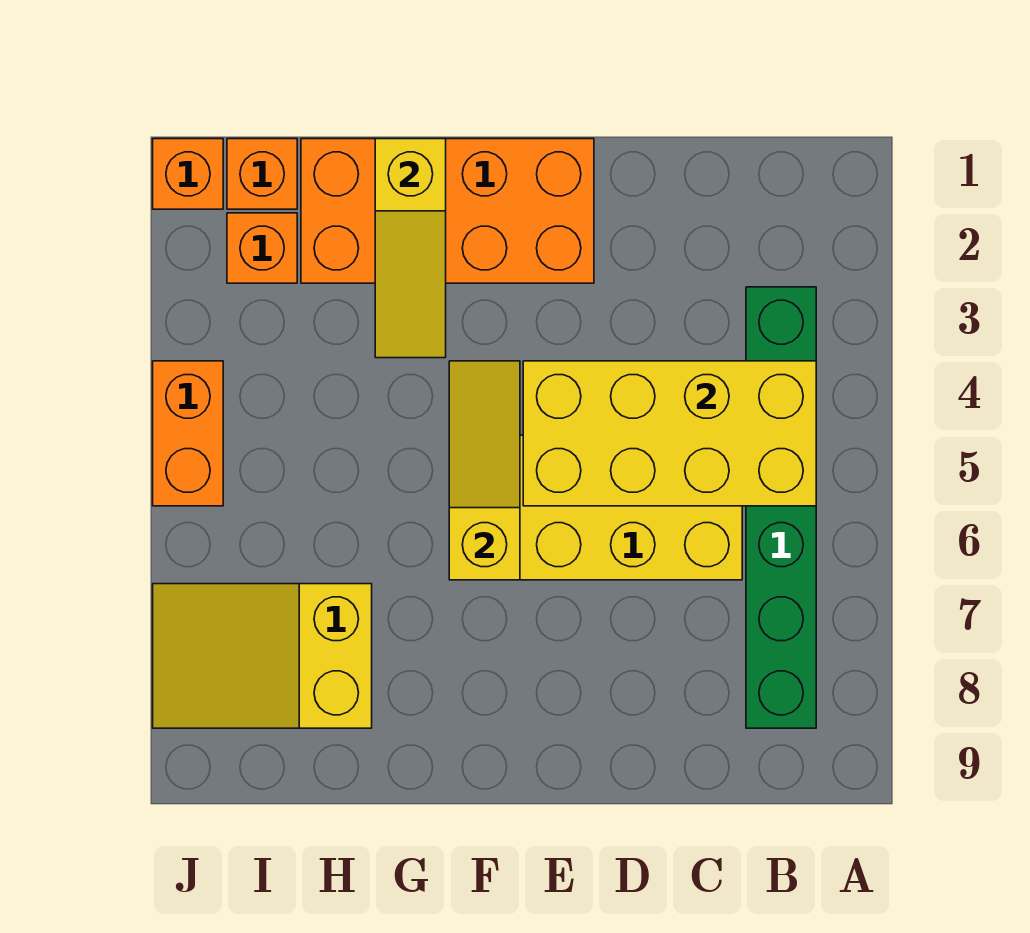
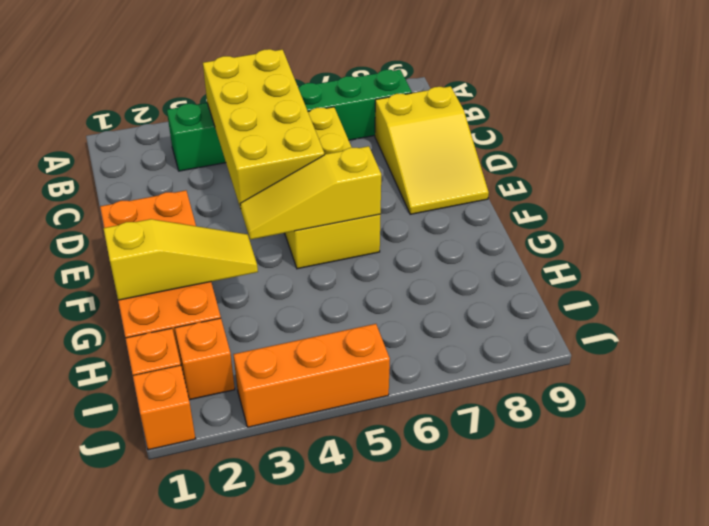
yellow 2x3 slope [153,584,372,728] -> yellow 2x3 slope moved to [375,86,489,214]
orange 1x2 brick [153,361,223,506] -> orange 1x3 brick [233,324,390,427]

